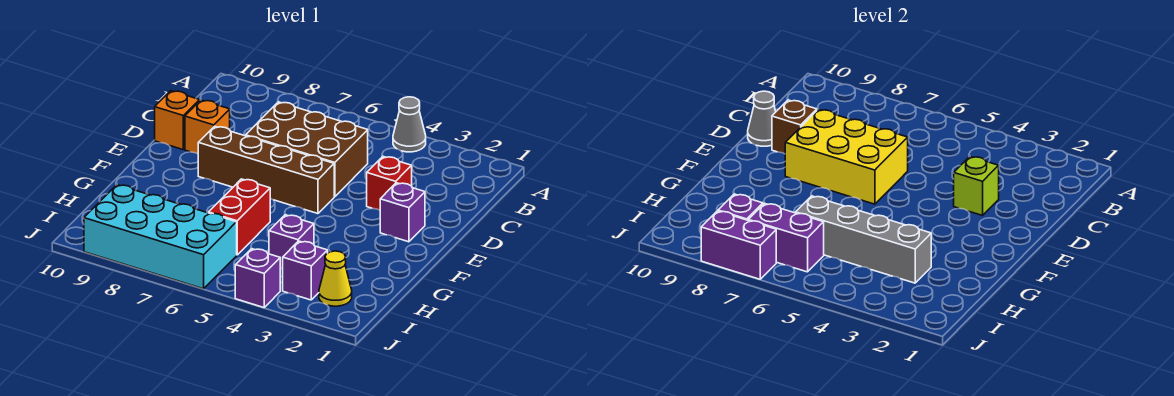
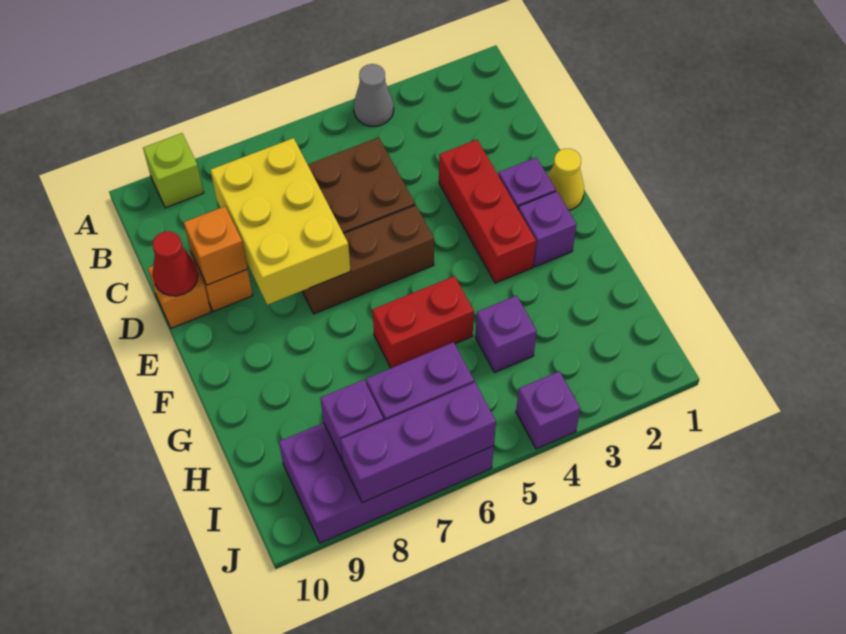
red 1x1 brick [367,157,412,210] -> red 1x3 brick [439,140,536,283]
lime 1x1 brick [954,157,999,215] -> lime 1x1 brick moved to [143,133,204,208]
yellow 2x3 brick [785,109,908,204] -> yellow 2x3 brick turned to [211,138,351,305]
brown 1x1 brick [772,100,817,154] -> orange 1x1 brick [184,206,247,285]
grey 1x1 cone [748,91,776,146] -> red 1x1 cone [153,231,198,296]
brown 1x4 brick [198,126,334,214] -> brown 1x3 brick [302,205,434,314]
red 1x2 brick [209,179,270,255] -> red 1x2 brick turned to [372,276,474,368]
grey 1x4 brick [796,196,931,283] -> none
yellow 1x1 cone [319,251,352,306] -> yellow 1x1 cone moved to [548,149,584,210]
purple 1x1 brick [283,241,327,300] -> purple 1x1 brick moved to [518,191,577,267]
cyan 2x4 brick [84,185,237,289] -> purple 2x4 brick [279,423,494,543]
purple 1x2 brick [701,211,776,279] -> purple 1x3 brick [340,382,496,503]

